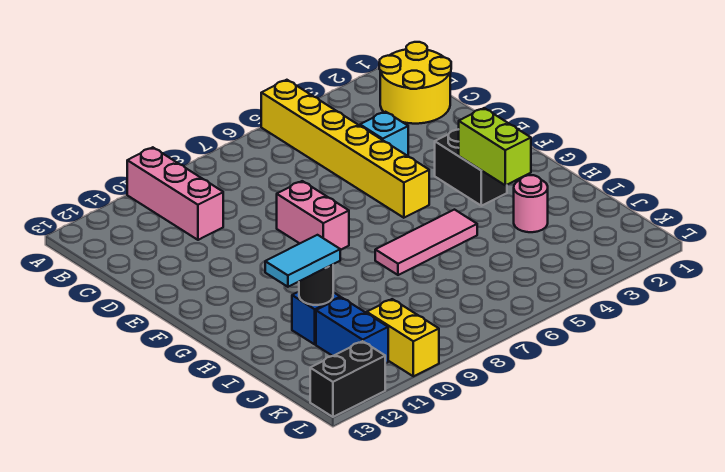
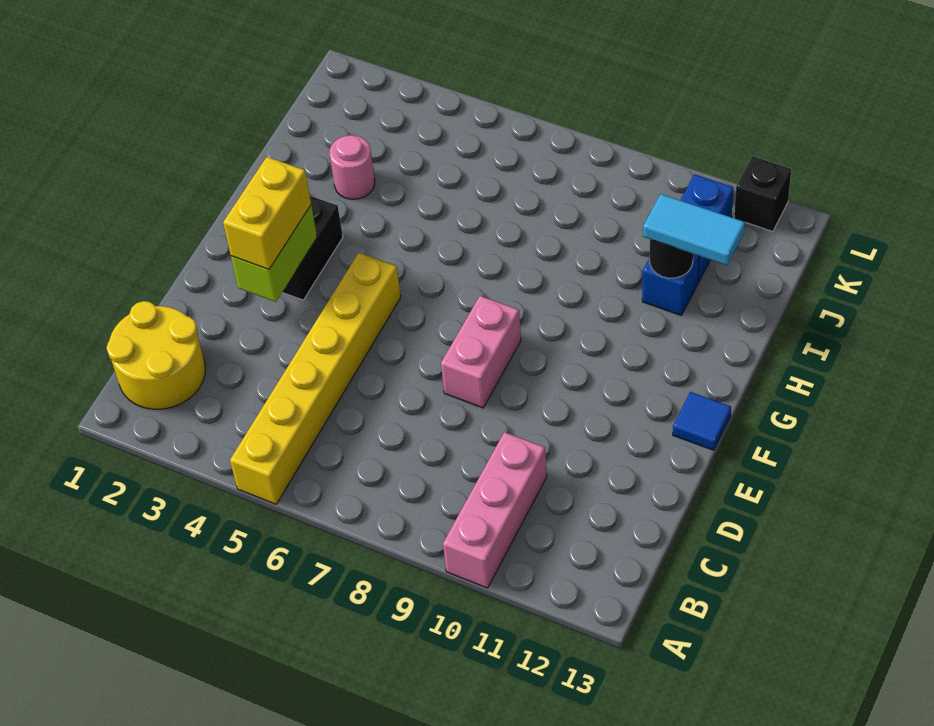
cyan 1x1 brick [360,112,408,156] -> none
none -> blue 1x1 tile [673,392,731,450]
lime 1x2 brick [458,108,531,185] -> lime 1x2 brick moved to [231,206,317,302]
pink 1x3 tile [375,210,477,275] -> none
yellow 1x2 brick [367,299,439,376] -> yellow 1x2 brick moved to [223,157,311,269]
black 1x2 brick [310,341,385,417] -> black 1x1 brick [734,156,791,232]

